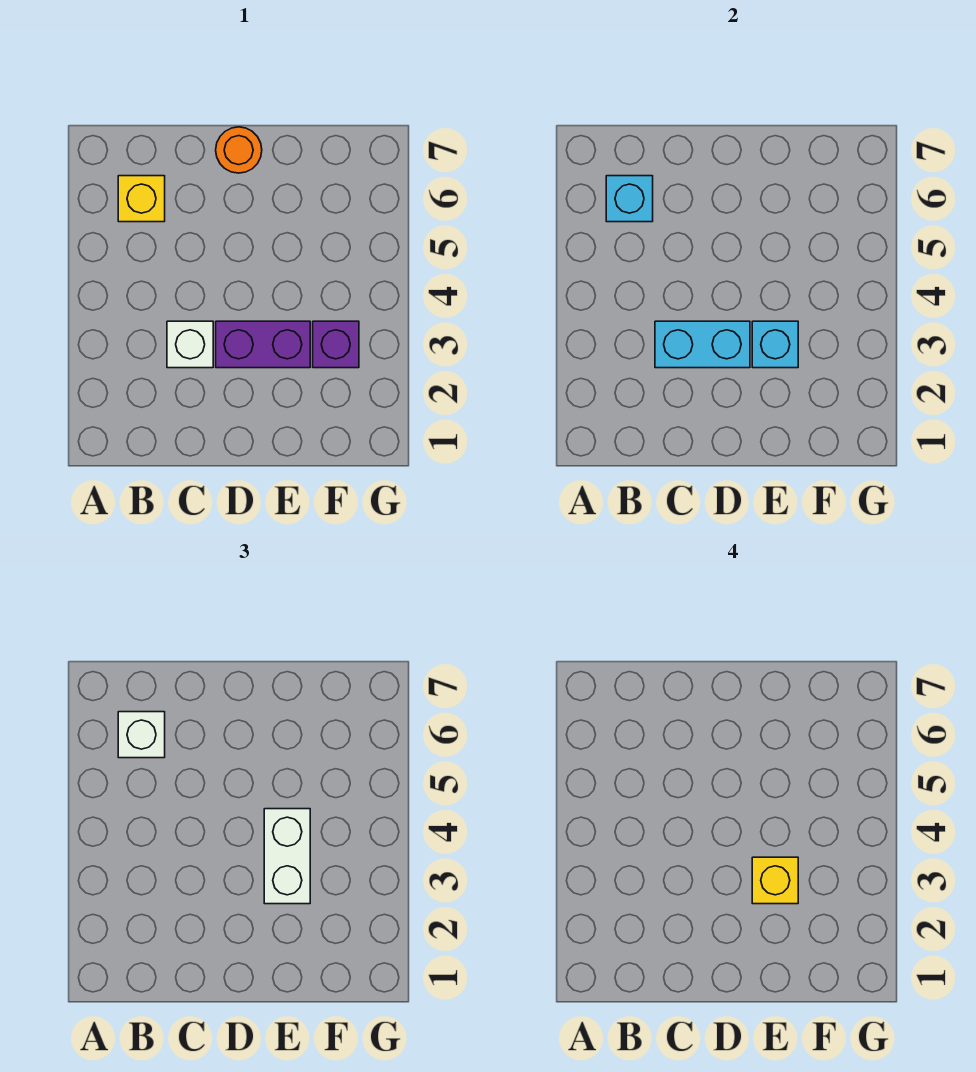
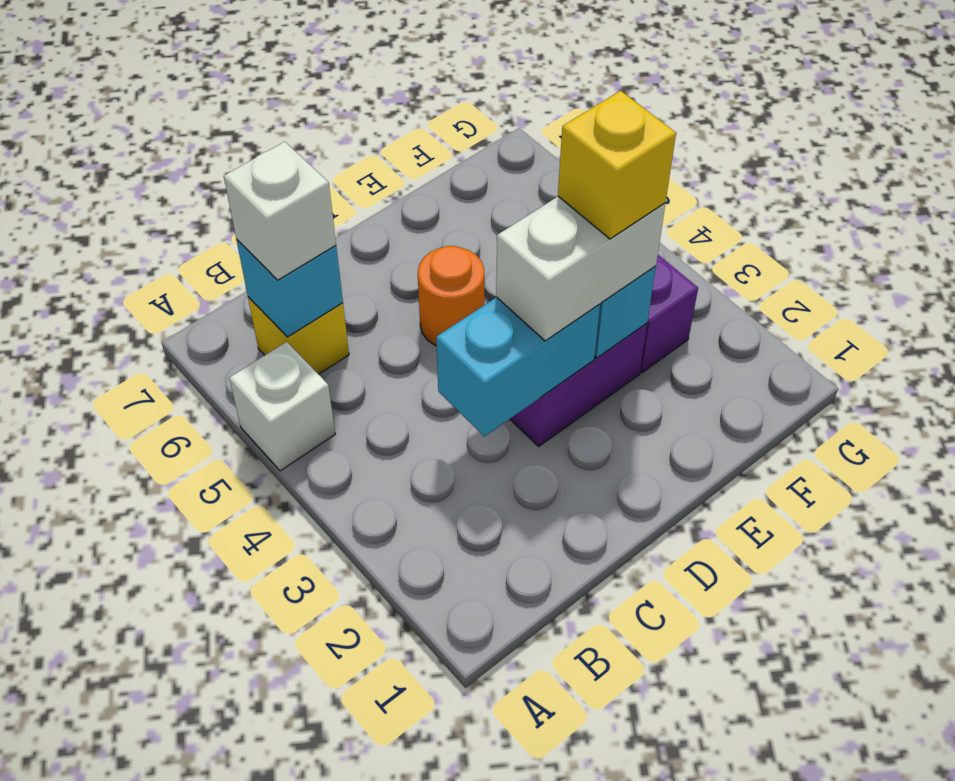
white 1x1 brick [167,321,213,368] -> white 1x1 brick moved to [229,342,335,471]
orange 1x1 round brick [216,127,262,173] -> orange 1x1 round brick moved to [418,246,484,346]
white 1x2 brick [264,809,310,904] -> white 1x2 brick turned to [496,196,665,341]

